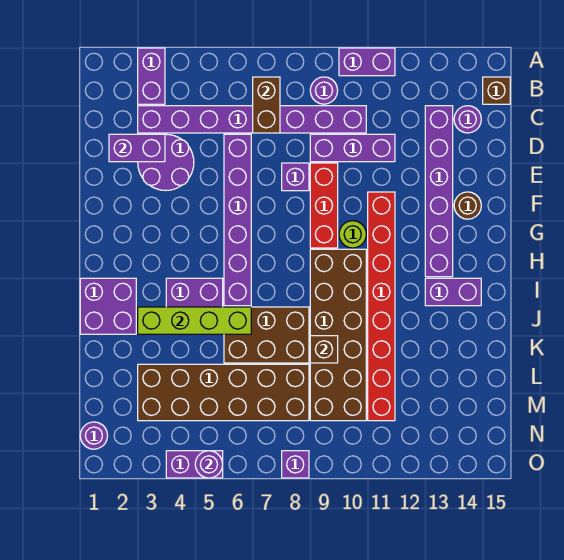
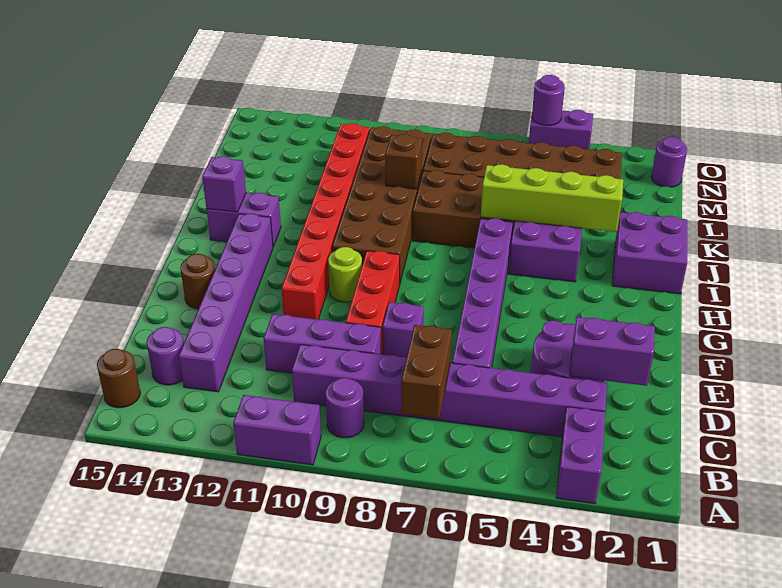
brown 1x1 brick [483,77,510,104] -> brown 1x1 round brick [97,349,140,408]
purple 1x1 brick [282,451,309,478] -> purple 1x1 brick moved to [202,156,246,212]

